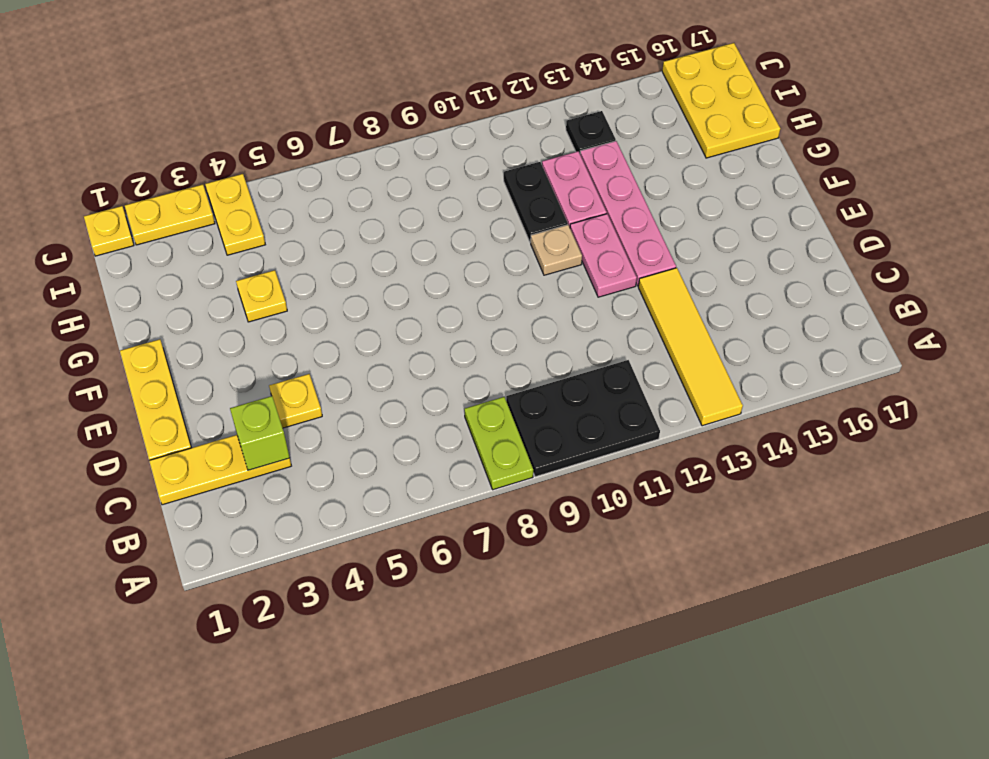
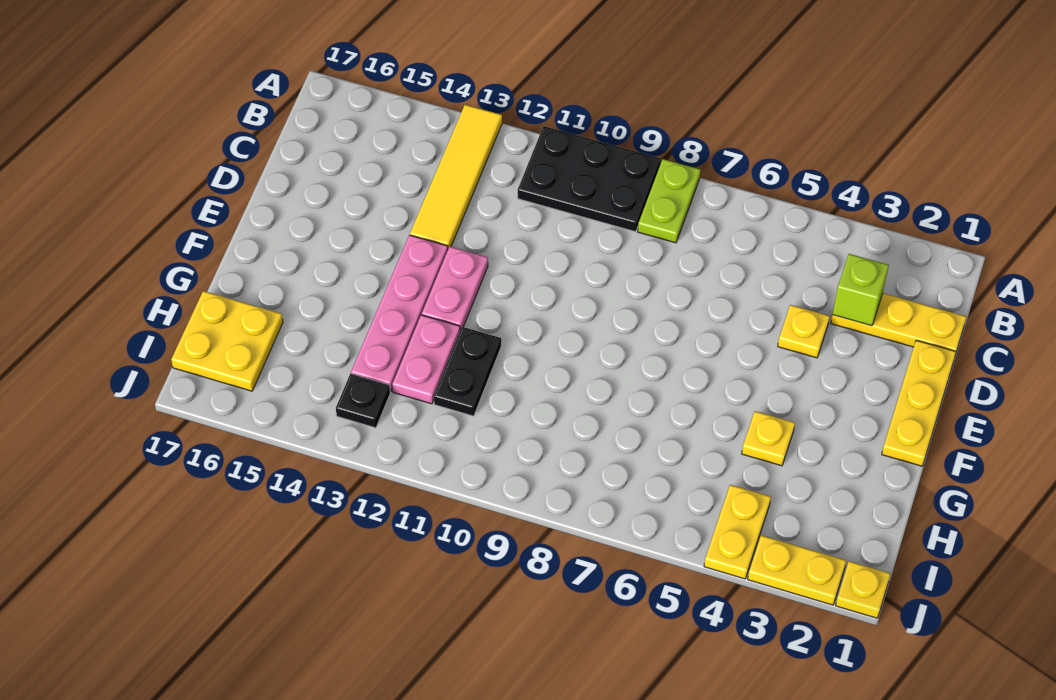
tan 1x1 plate [531,225,582,275] -> none
yellow 2x3 plate [662,43,780,158] -> yellow 2x2 plate [171,291,283,391]

